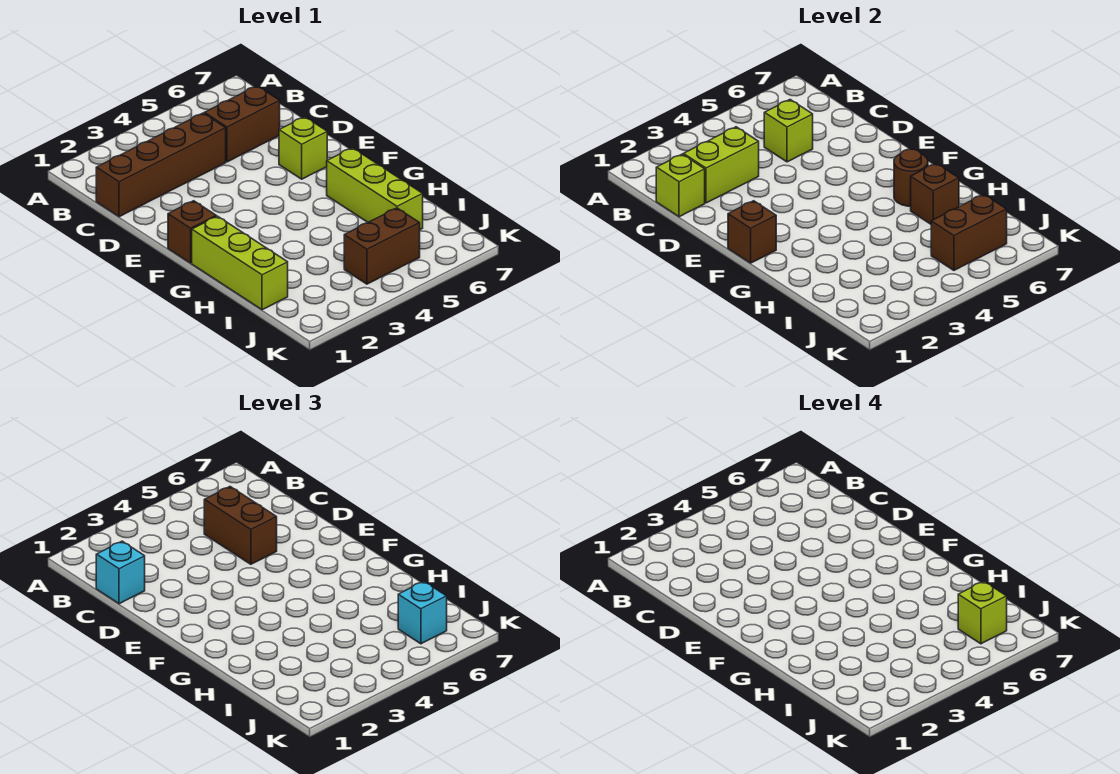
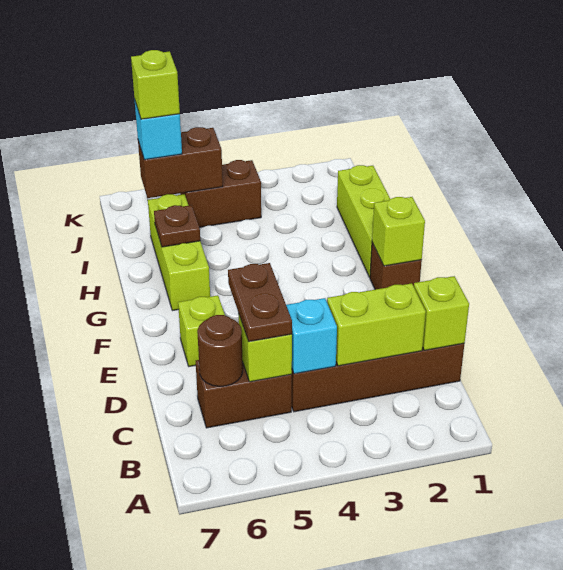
cyan 1x1 brick [96,541,145,604] -> cyan 1x1 brick moved to [286,298,337,374]
brown 1x2 brick [204,487,277,564] -> brown 1x2 plate [228,263,292,342]
brown 1x1 brick [728,201,776,263] -> lime 1x1 brick [372,197,425,266]
brown 1x1 round brick [894,149,928,206] -> brown 1x1 round brick moved to [197,315,243,386]
brown 1x1 brick [911,163,959,224] -> brown 1x1 plate [154,205,200,247]

